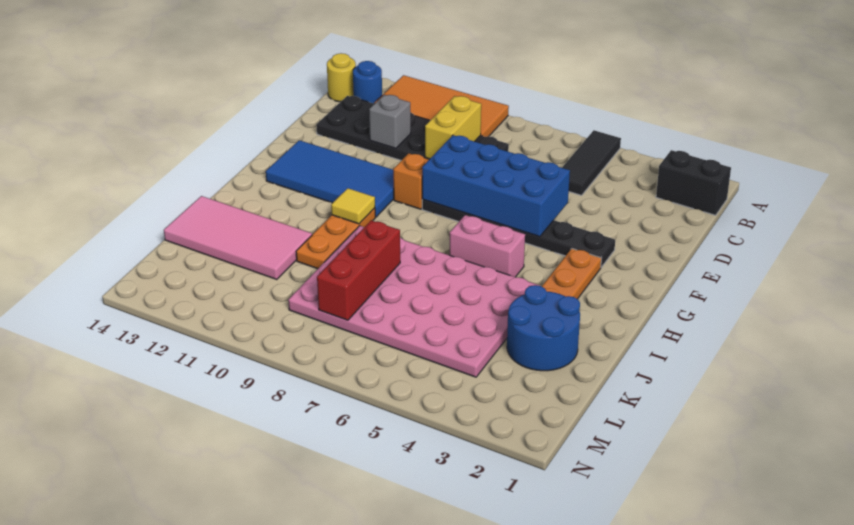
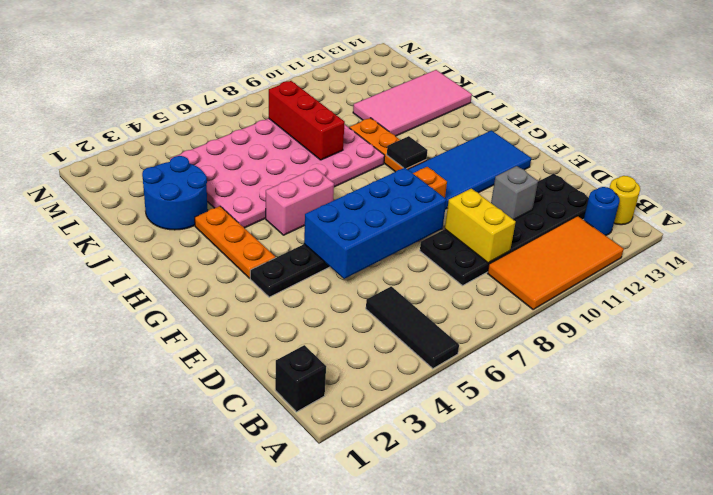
black 1x2 brick [656,150,731,215] -> black 1x1 brick [275,345,326,412]
yellow 1x1 tile [331,188,375,224] -> black 1x1 tile [387,136,428,169]

